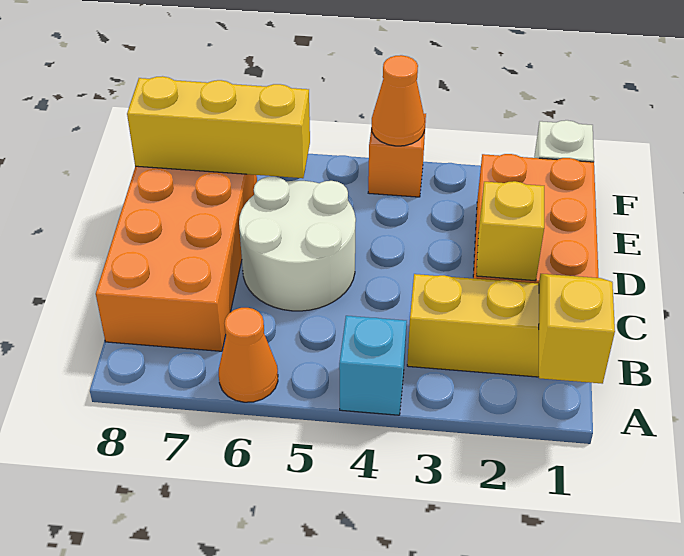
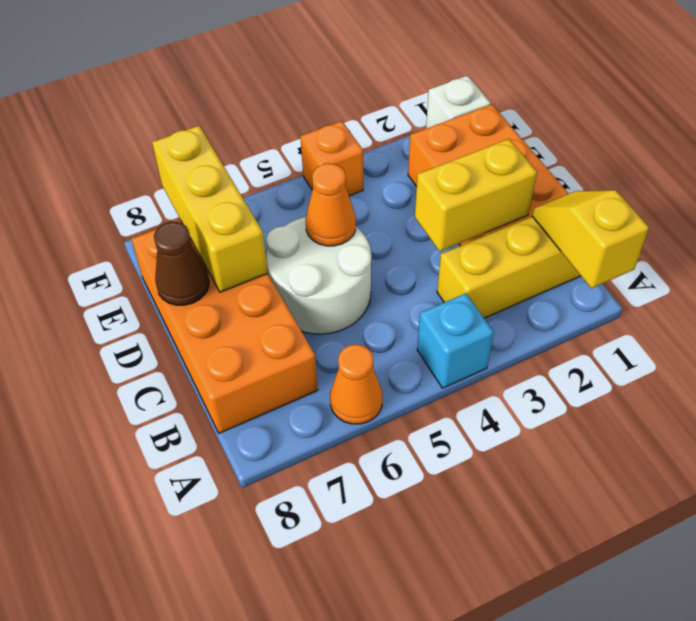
yellow 1x1 brick [476,181,544,281] -> yellow 1x2 brick [415,139,537,251]
none -> brown 1x1 cone [154,222,209,305]
yellow 1x3 brick [127,76,310,178] -> yellow 1x3 brick turned to [152,126,268,292]
orange 1x1 cone [372,55,425,146] -> orange 1x1 cone moved to [306,163,356,246]

